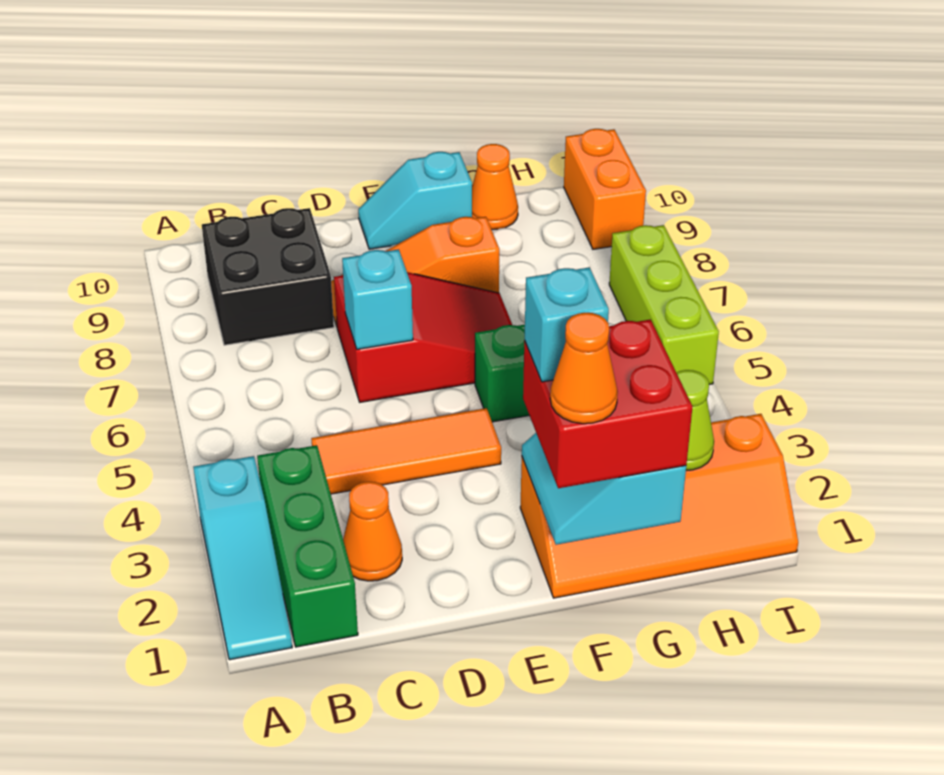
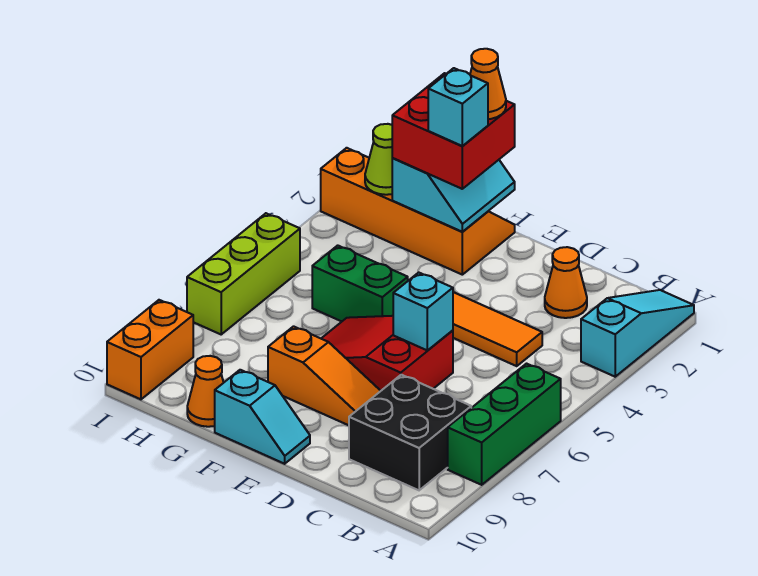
green 1x3 brick [257,445,358,647] -> green 1x3 brick moved to [448,364,561,485]

